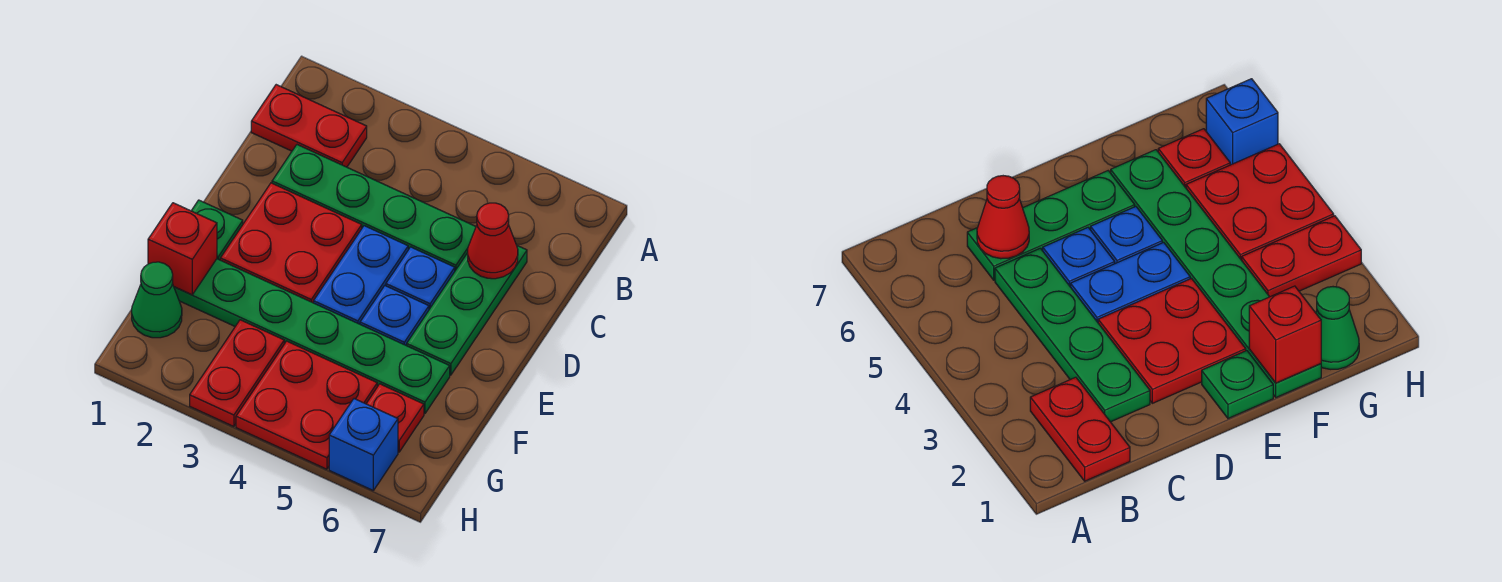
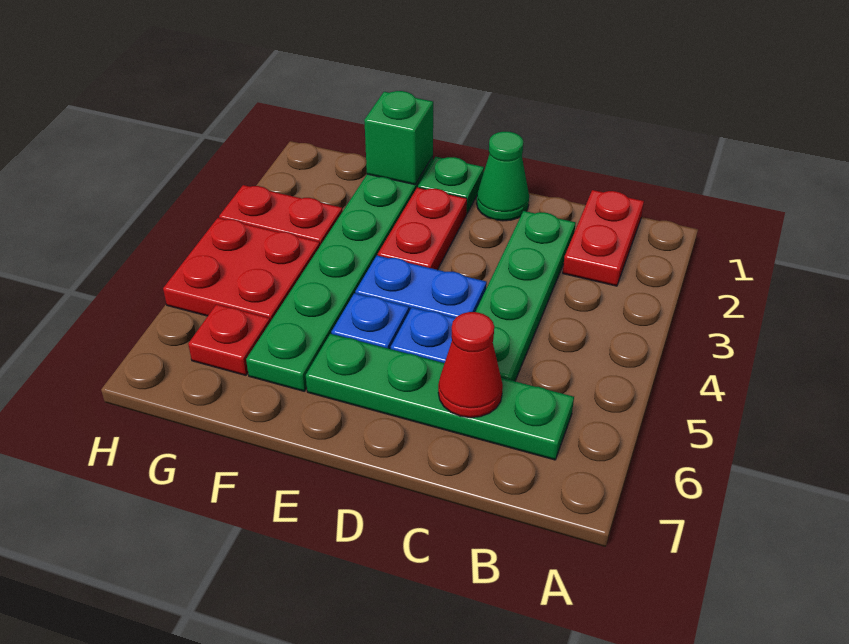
green 1x3 plate [407,246,527,375] -> green 1x4 plate [306,334,574,460]
red 2x2 plate [220,183,362,303] -> red 1x2 plate [378,187,467,270]
red 1x1 brick [148,203,217,295] -> green 1x1 brick [364,91,433,185]
green 1x1 cone [132,262,182,338] -> green 1x1 cone moved to [477,132,529,221]
blue 1x1 brick [329,399,398,490] -> none

